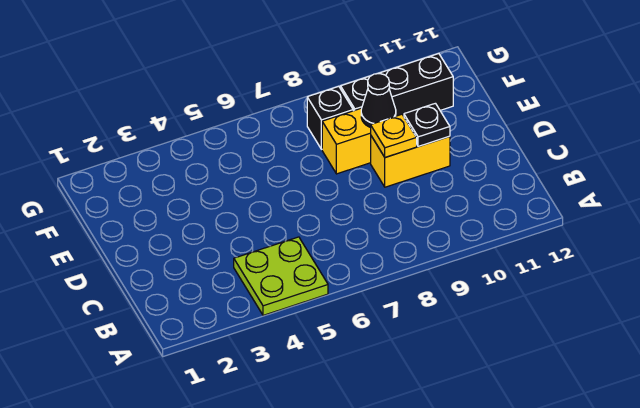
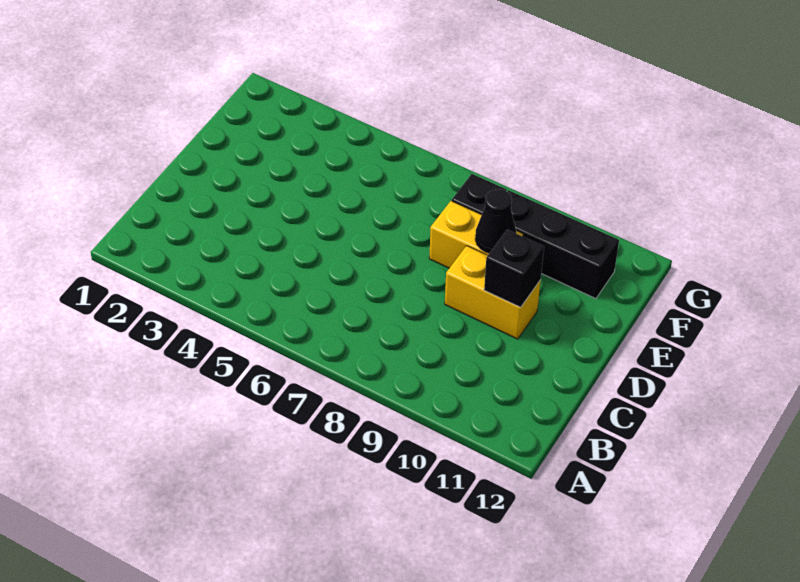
lime 2x2 plate [234,237,328,315] -> none
yellow 1x1 plate [371,114,417,157] -> none
black 1x1 plate [404,103,450,147] -> black 1x1 brick [484,230,544,307]

